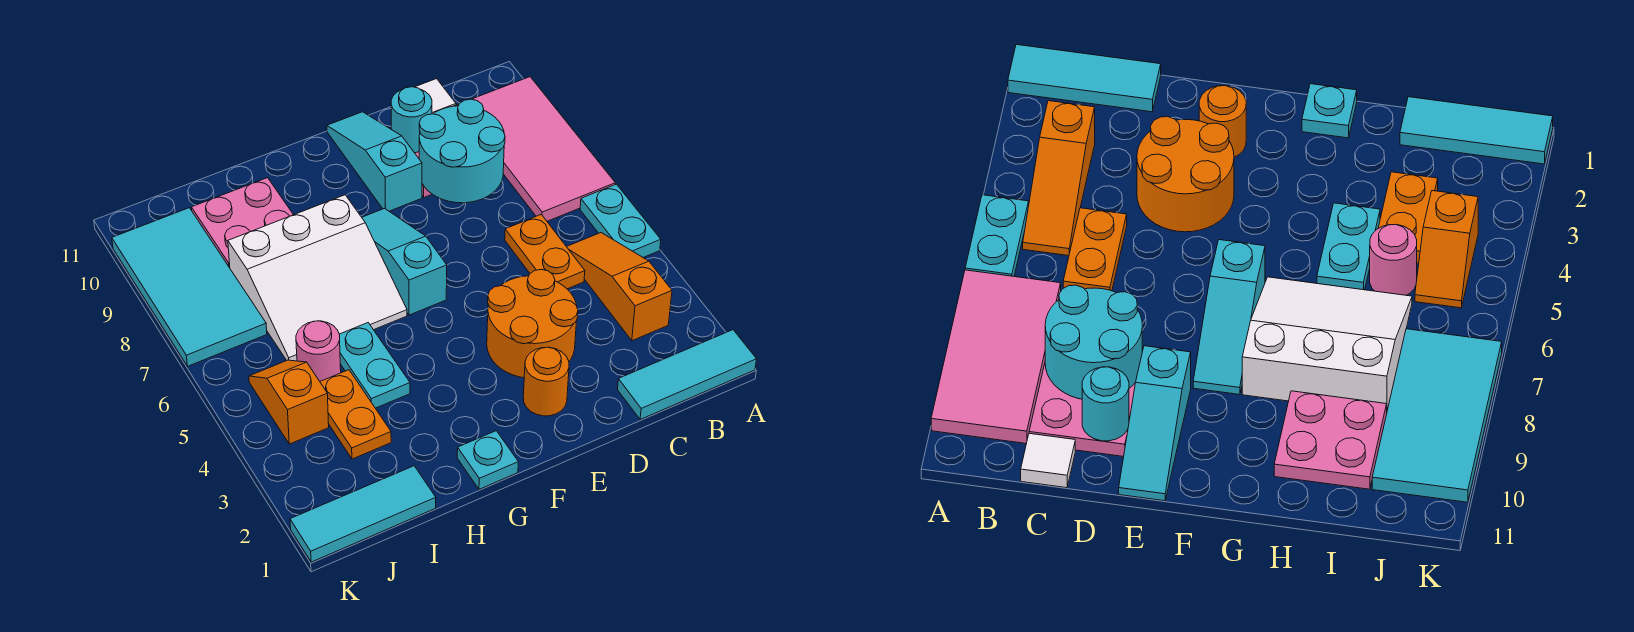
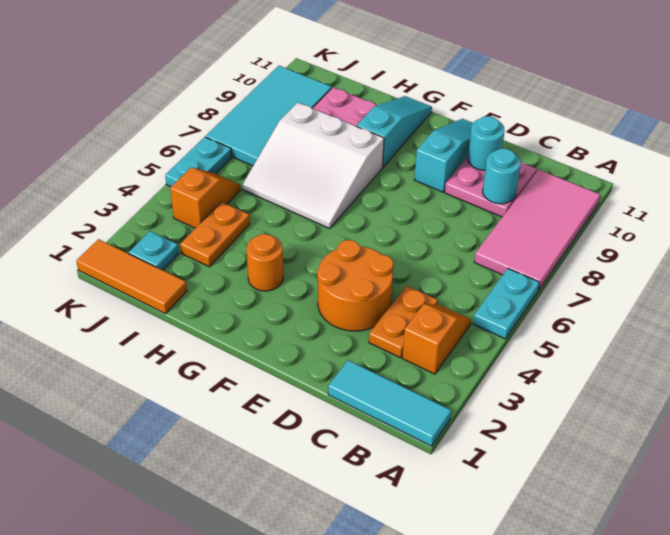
orange 1x3 slope [567,233,672,341] -> orange 1x2 slope [402,304,471,374]
orange 1x2 plate [505,214,585,289] -> orange 1x2 plate moved to [369,286,438,358]
cyan 2x2 round brick [419,99,505,203] -> cyan 1x1 round brick [483,148,521,204]
white 1x1 tile [415,79,456,114] -> none
orange 1x1 round brick [523,347,569,416] -> orange 1x1 round brick moved to [247,234,283,291]
cyan 1x3 slope [362,208,447,315] -> cyan 1x3 slope moved to [357,96,432,167]
cyan 1x1 plate [457,431,518,489] -> cyan 1x1 plate moved to [129,231,179,270]
cyan 1x2 plate [339,323,410,408] -> cyan 1x2 plate moved to [165,137,232,187]
cyan 1x3 tile [290,466,436,562] -> orange 1x3 tile [76,239,187,314]
pink 1x1 round brick [296,321,341,381] -> none

